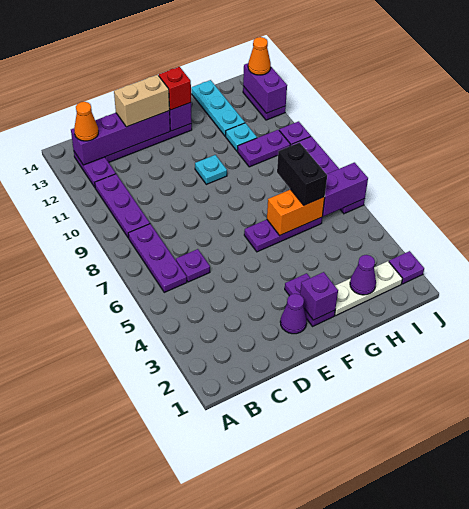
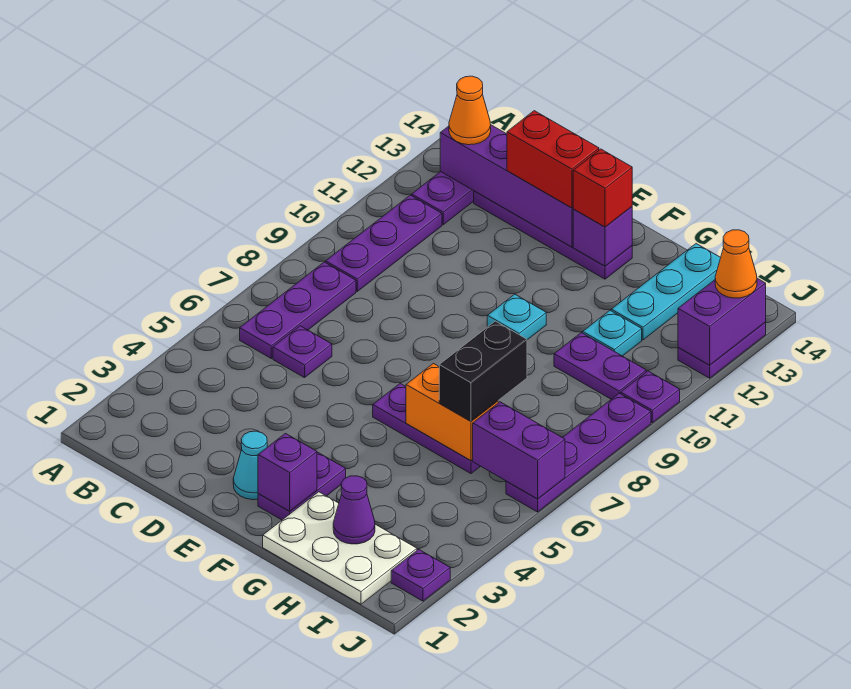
tan 1x2 brick [114,75,169,127] -> red 1x2 brick [507,111,599,208]
purple 1x1 cone [280,294,307,334] -> cyan 1x1 cone [233,431,267,500]
white 1x3 plate [335,261,402,315] -> white 2x3 plate [263,492,417,604]

